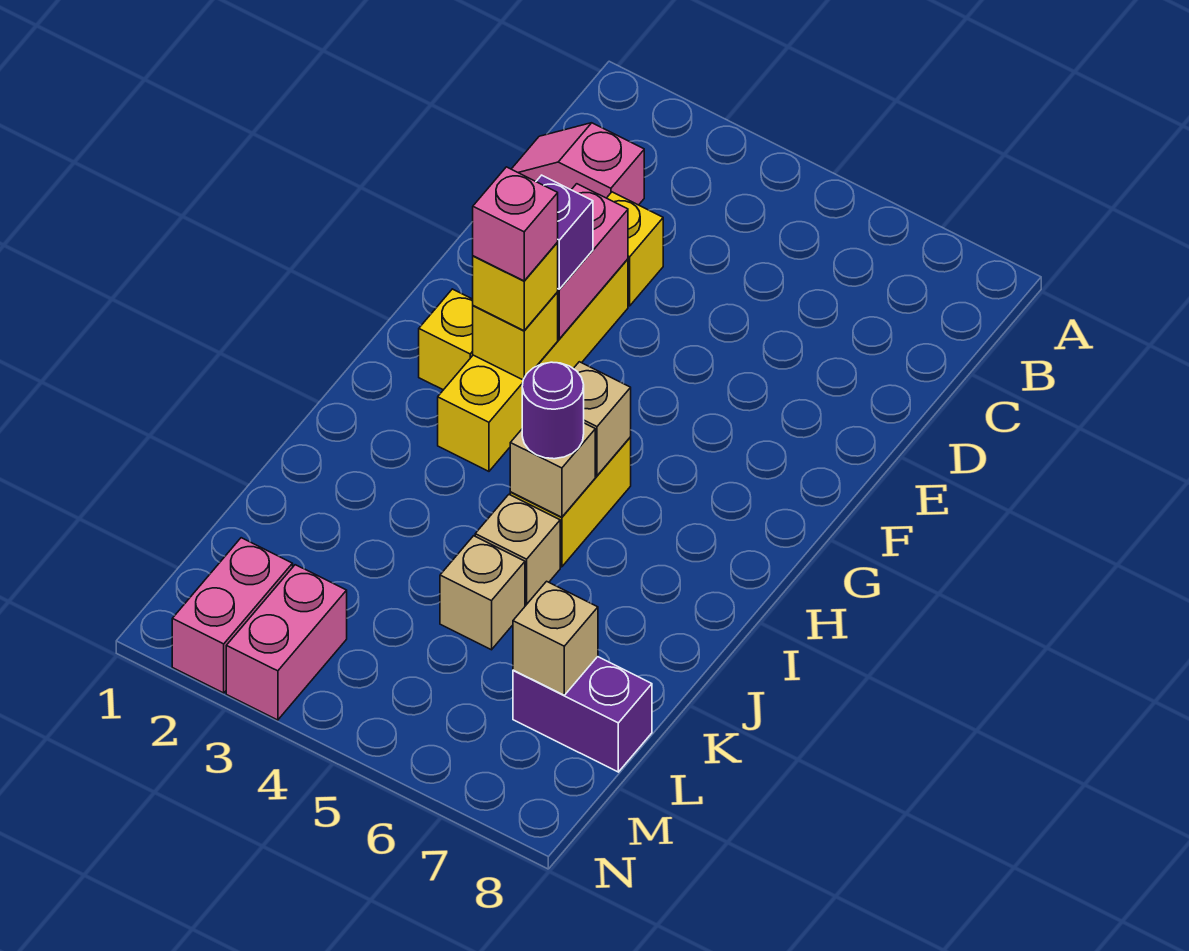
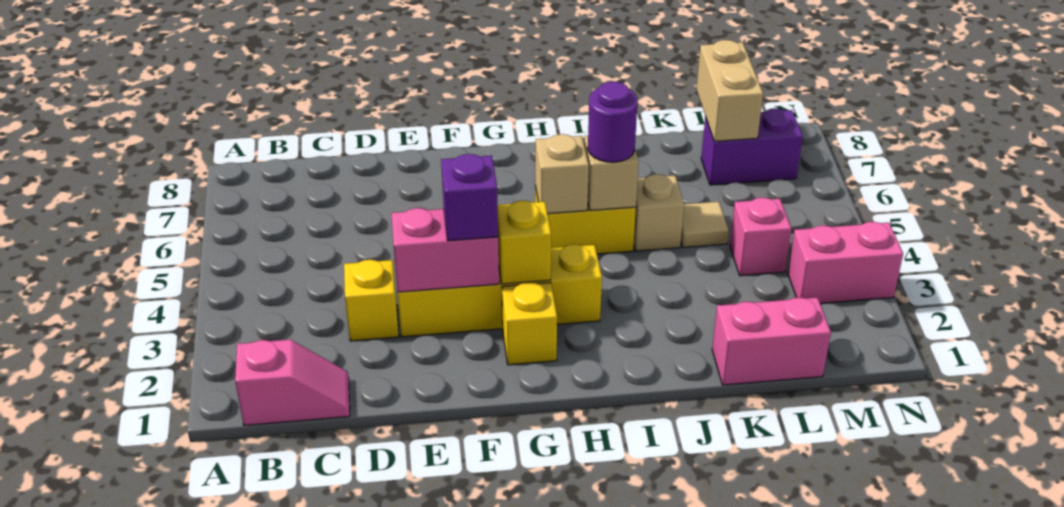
pink 1x2 slope [512,123,644,205] -> pink 1x2 slope turned to [235,340,350,426]
yellow 1x1 brick [473,242,558,331] -> none
pink 1x1 brick [473,167,558,281] -> pink 1x1 brick moved to [730,198,791,276]
tan 1x1 brick [440,536,525,650] -> tan 1x1 tile [681,202,728,248]
purple 1x2 brick [513,657,652,772] -> purple 1x2 brick turned to [701,108,803,185]
tan 1x1 brick [513,581,598,695] -> tan 1x2 brick [696,40,763,141]
pink 1x2 brick [172,538,293,693] -> pink 1x2 brick moved to [712,297,831,385]

